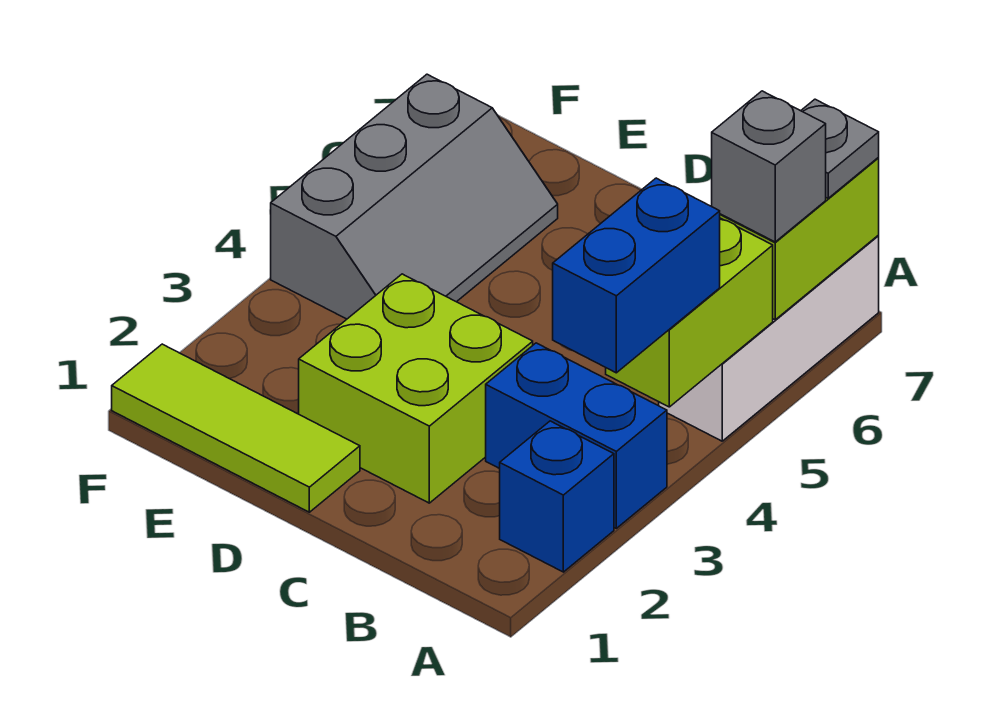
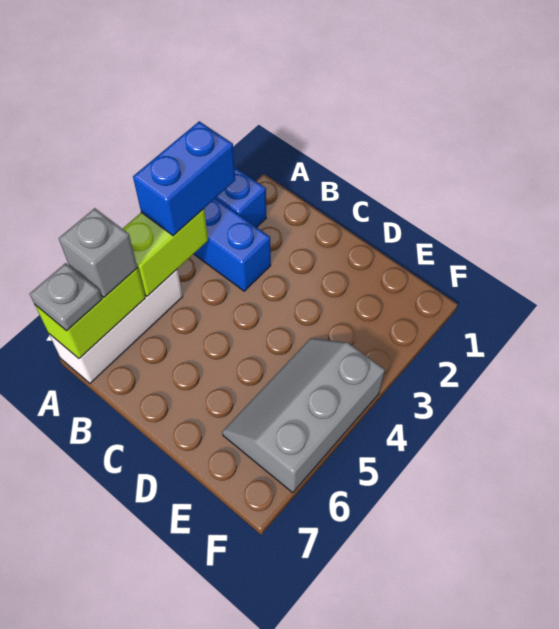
lime 2x2 brick [299,274,533,503] -> none
lime 1x3 tile [112,344,360,512] -> none

